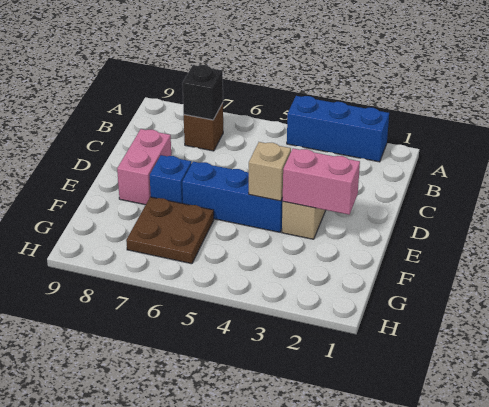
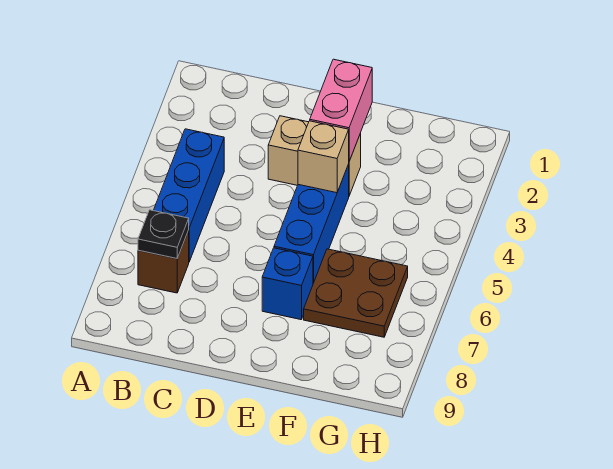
blue 1x3 brick [287,96,389,162] -> blue 1x3 brick moved to [153,129,224,262]
black 1x1 brick [182,65,223,120] -> black 1x1 plate [138,210,189,259]
pink 1x2 brick [117,129,171,205] -> none

